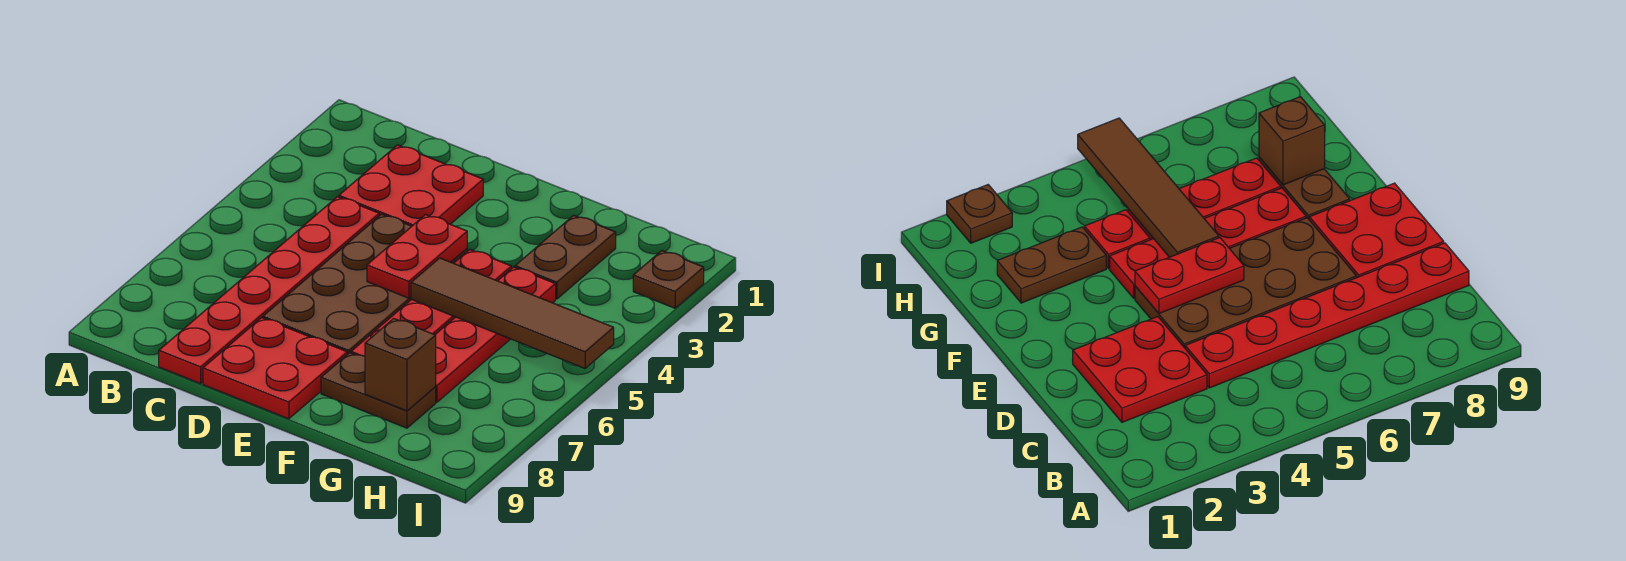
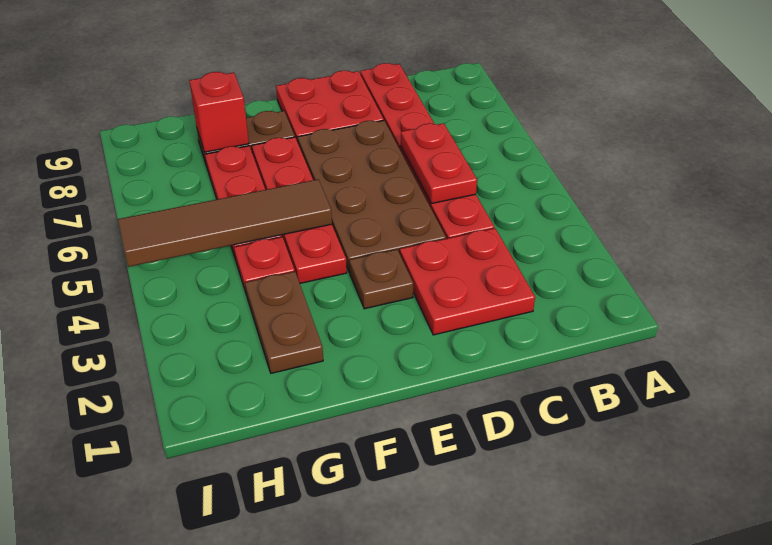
red 1x2 plate [367,215,467,298] -> red 1x2 plate moved to [401,123,477,204]
brown 1x1 brick [365,319,436,411] -> red 1x1 brick [189,72,249,152]
brown 1x1 plate [633,251,704,308] -> brown 1x1 plate moved to [349,250,413,309]

